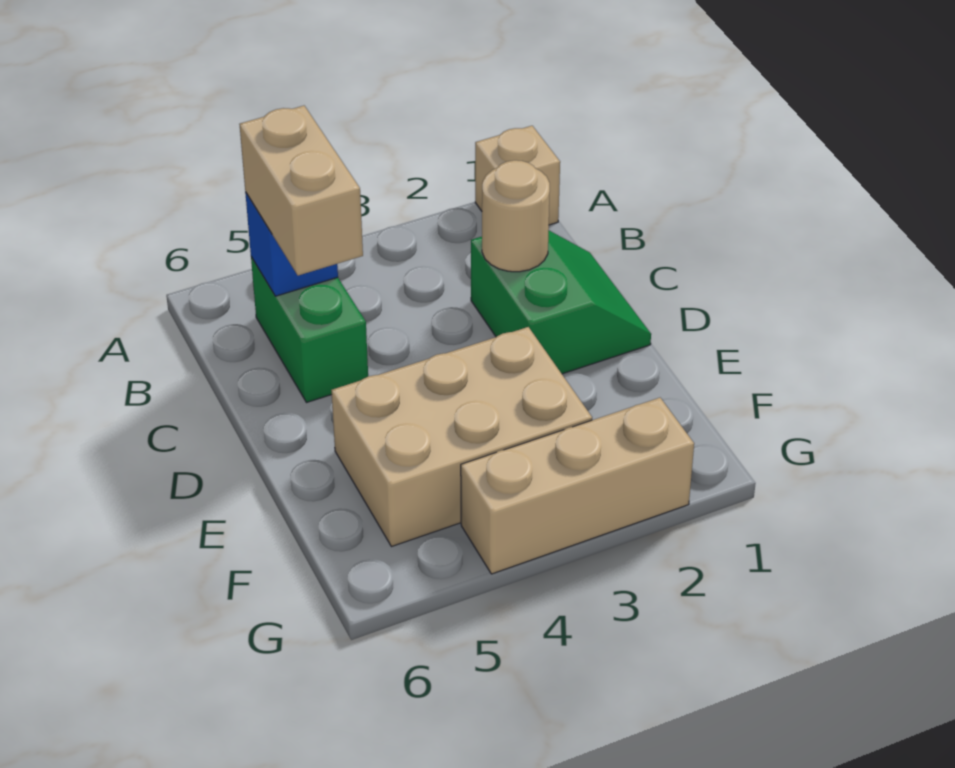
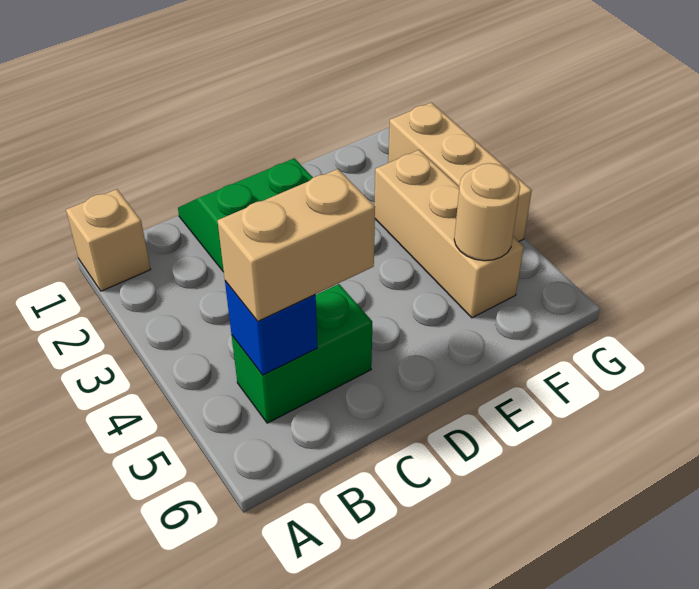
tan 1x1 round brick [482,160,550,272] -> tan 1x1 round brick moved to [454,163,520,261]
tan 2x3 brick [331,327,592,547] -> tan 1x3 brick [374,150,524,318]

